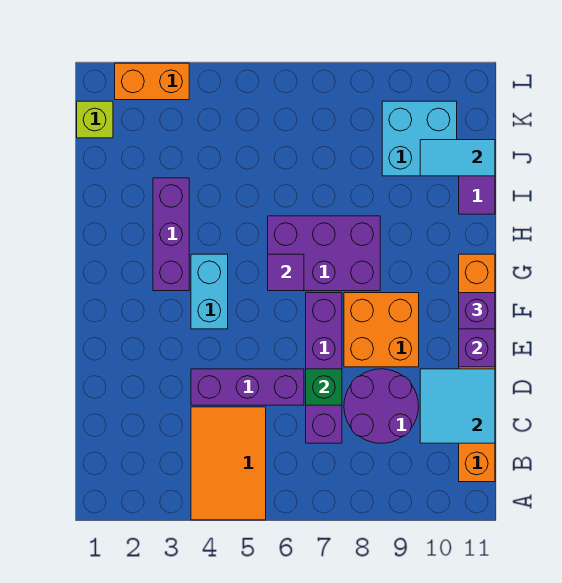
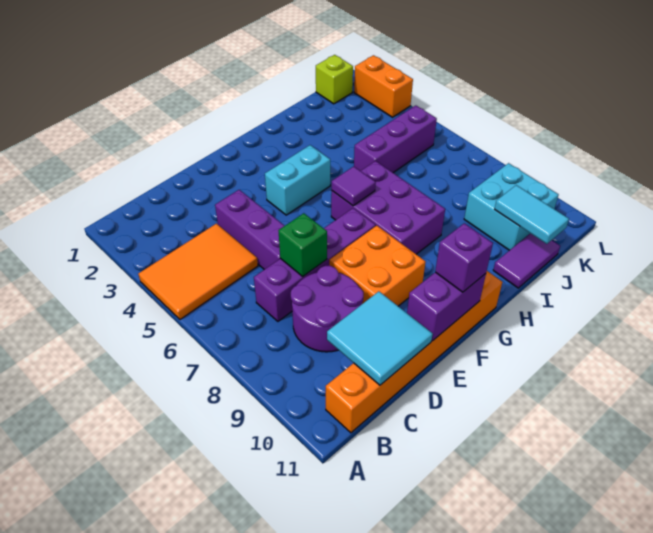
purple 1x3 brick [153,178,189,291] -> purple 1x3 brick moved to [354,106,437,173]

